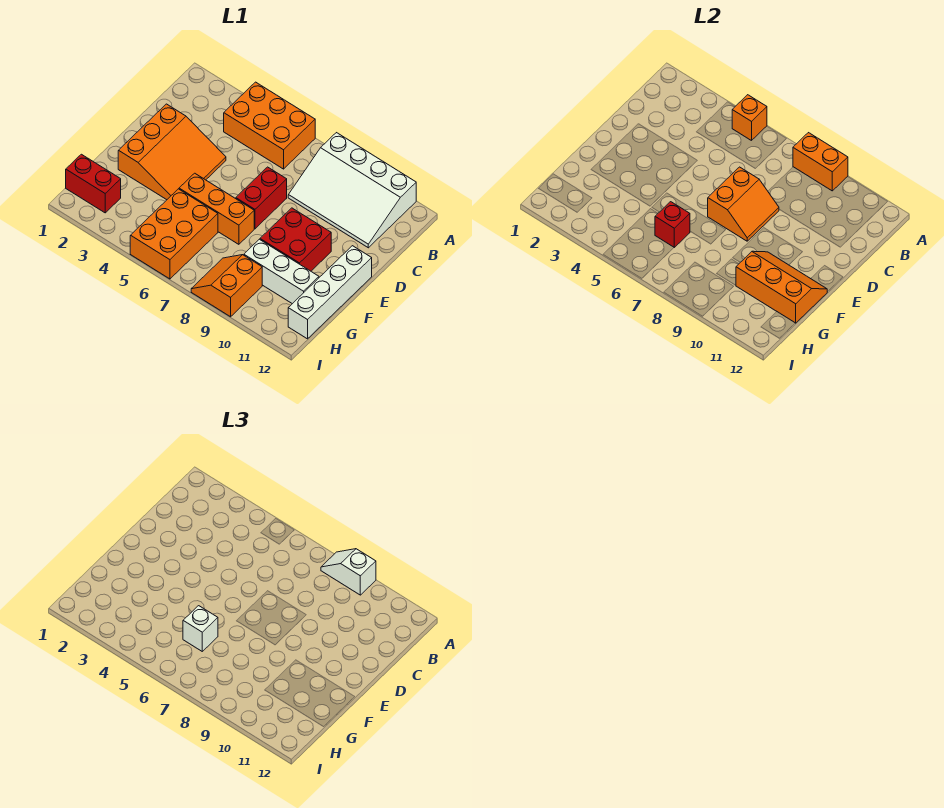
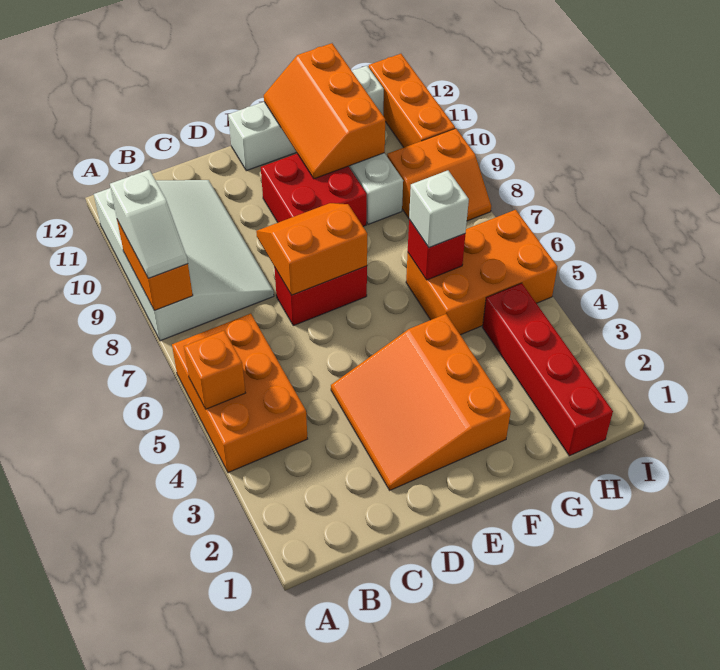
orange 3x3 slope [118,104,226,200] -> orange 3x3 slope turned to [331,314,511,490]
orange 1x3 brick [179,173,254,244] -> orange 1x3 brick moved to [369,54,455,147]
red 1x2 brick [66,154,121,213] -> red 1x4 brick [483,283,613,456]

